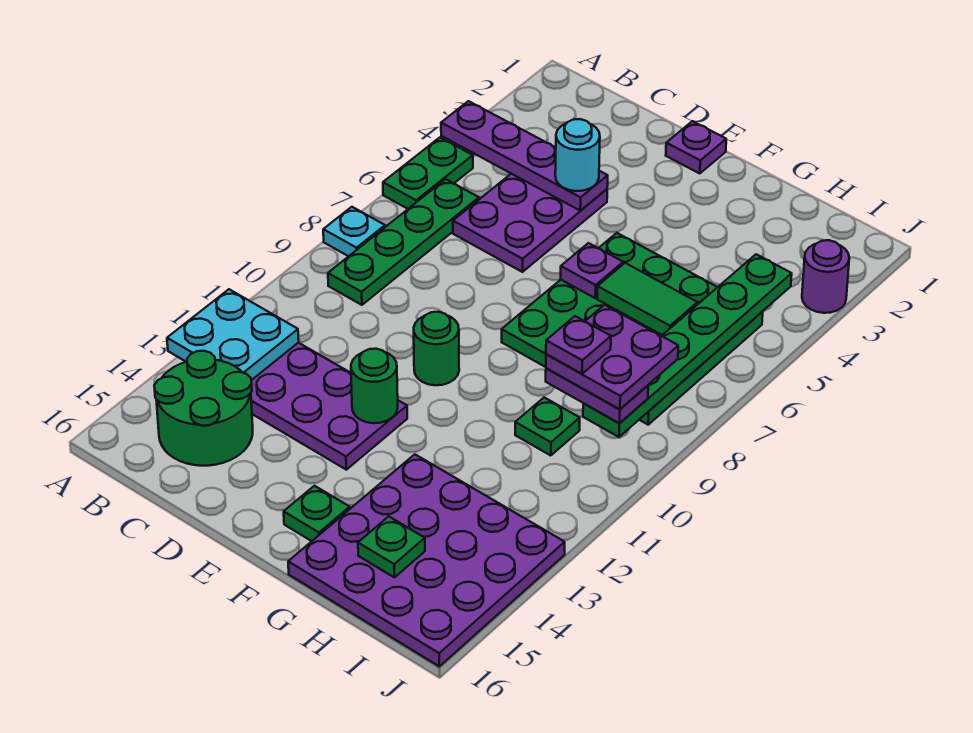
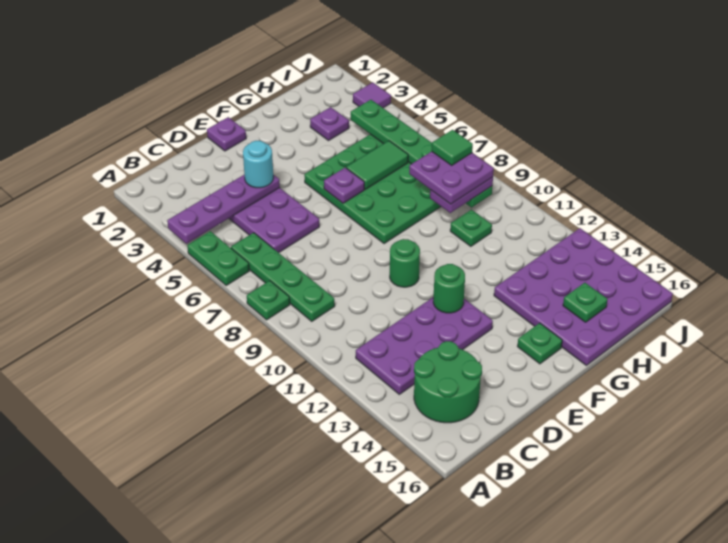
cyan 1x1 plate [323,207,385,256] -> green 1x1 plate [247,281,290,320]
cyan 2x2 plate [167,289,299,380] -> none
purple 1x1 plate [546,316,611,374] -> purple 1x1 plate moved to [310,107,349,141]
none -> green 1x1 tile [432,130,473,165]
purple 1x1 round brick [802,240,849,313] -> purple 1x1 tile [353,82,391,108]

